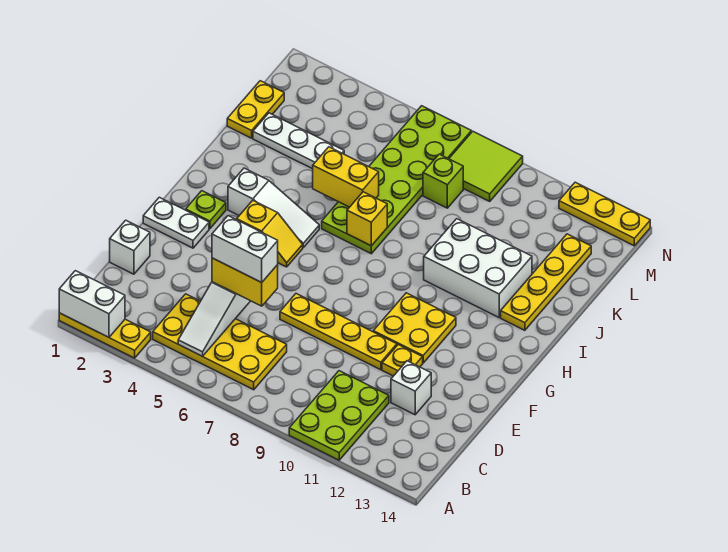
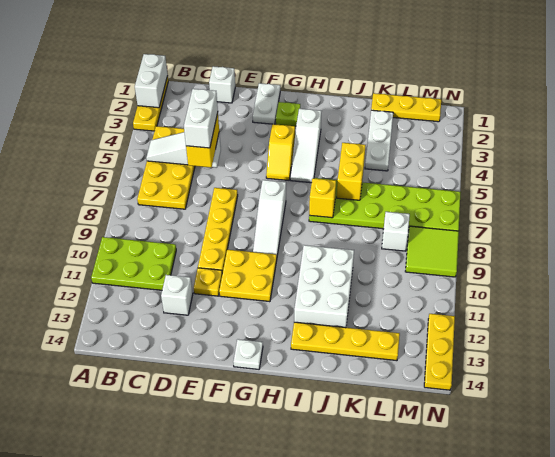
none -> white 1x3 slope [253,180,286,255]
none -> white 1x1 plate [233,339,263,369]
yellow 1x2 plate [227,81,284,138] -> yellow 1x3 plate [371,93,441,122]
lime 1x1 brick [423,154,463,208] -> white 1x1 brick [382,212,410,251]

